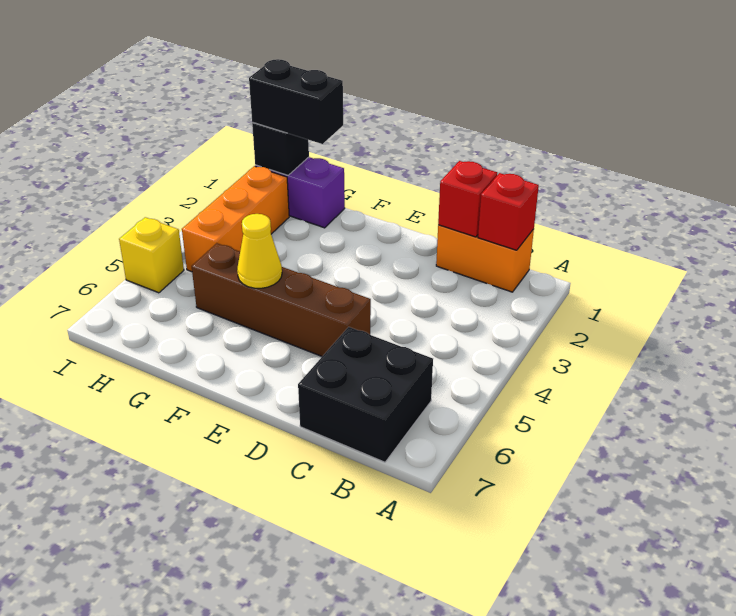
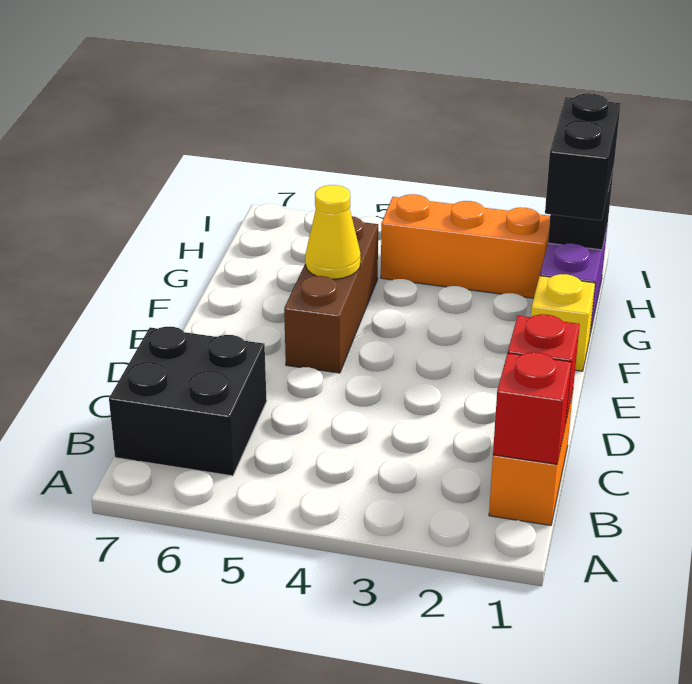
brown 1x4 brick [192,243,371,356] -> brown 1x3 brick [284,216,378,373]
yellow 1x1 brick [119,217,184,293] -> yellow 1x1 brick moved to [531,274,595,371]

